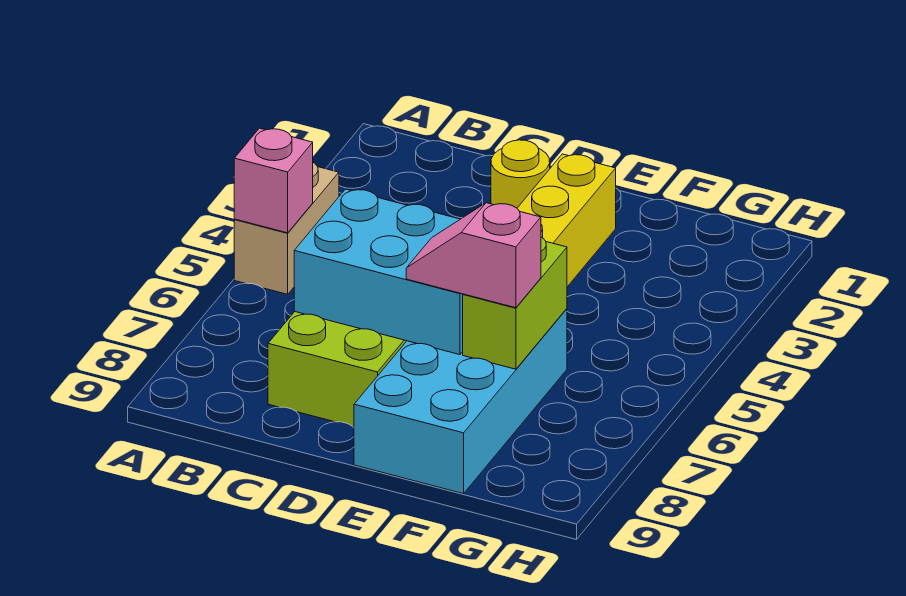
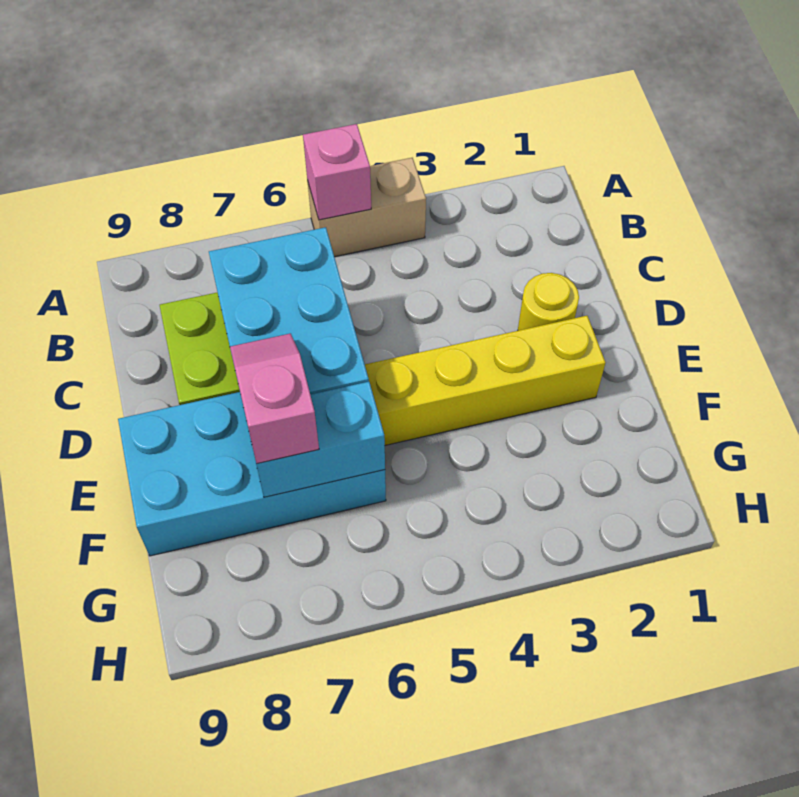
lime 1x2 brick [463,237,567,369] -> cyan 1x2 brick [251,382,385,497]

